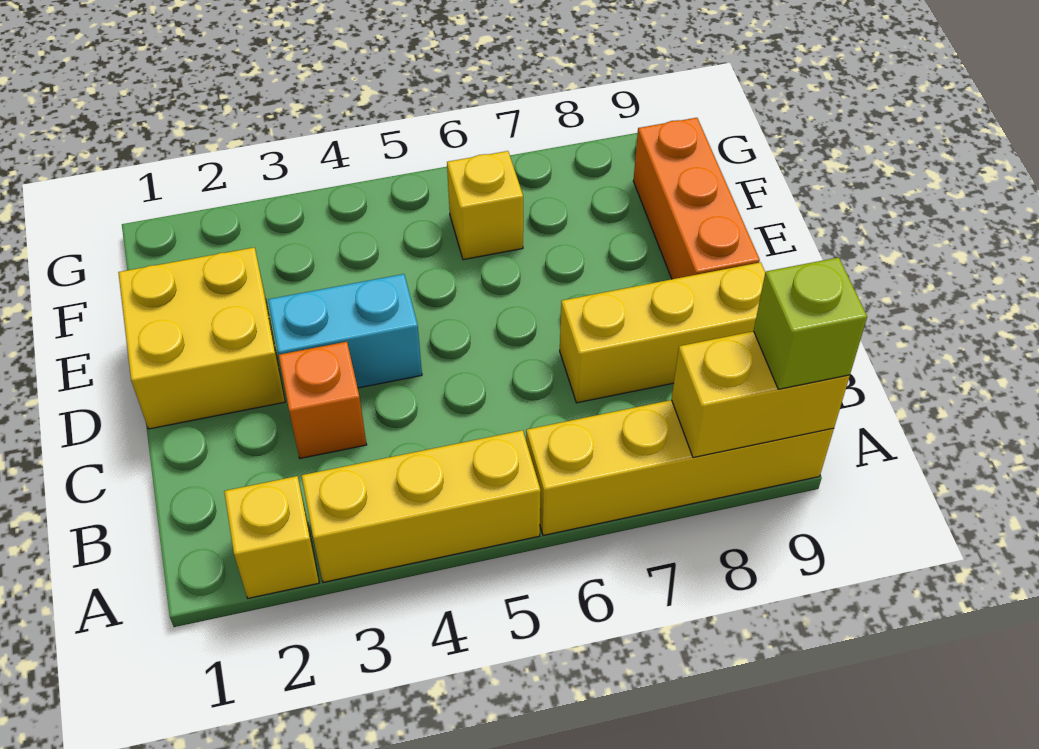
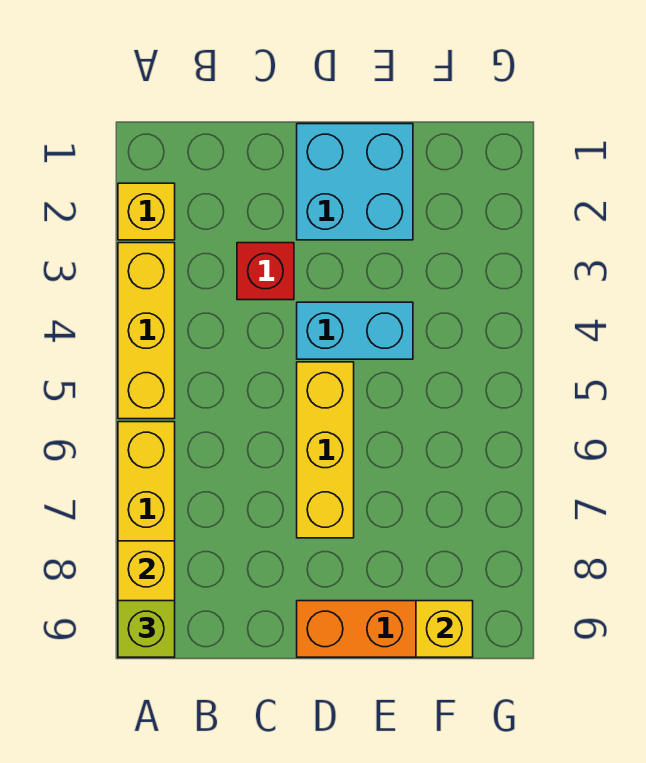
orange 1x1 brick [279,342,367,458] -> red 1x1 brick [237,243,294,300]
yellow 1x3 brick [560,262,765,403] -> yellow 1x3 brick moved to [297,362,354,538]
yellow 2x2 brick [118,247,285,429] -> cyan 2x2 brick [297,124,413,240]
cyan 1x2 brick [268,274,422,388] -> cyan 1x2 brick turned to [297,302,413,359]
yellow 1x1 brick [447,151,523,260] -> yellow 1x1 brick moved to [416,601,473,657]

